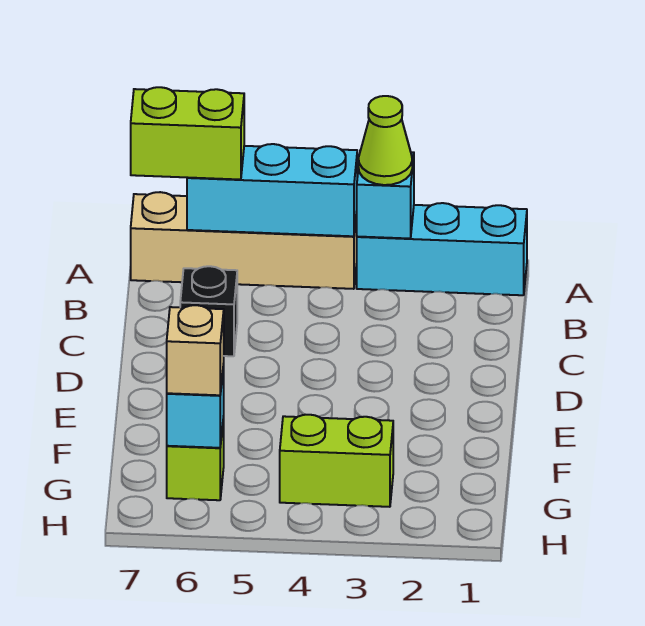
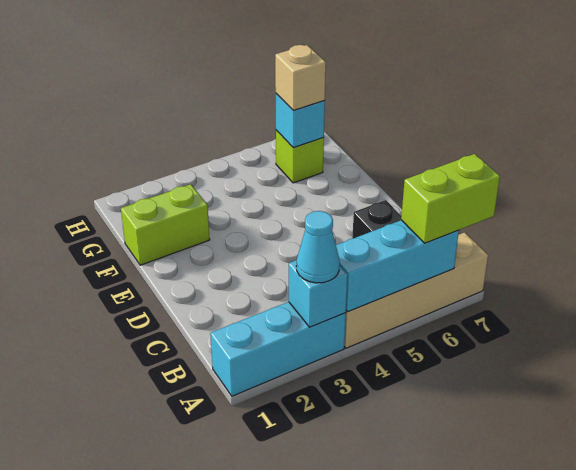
lime 1x1 cone [358,96,412,185] -> cyan 1x1 cone [296,211,340,283]
lime 1x2 brick [280,415,393,507] -> lime 1x2 brick moved to [121,184,210,265]

